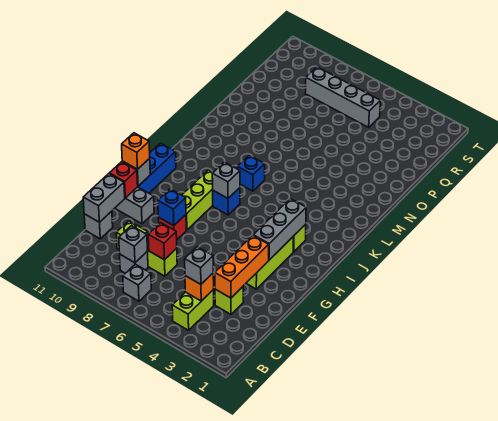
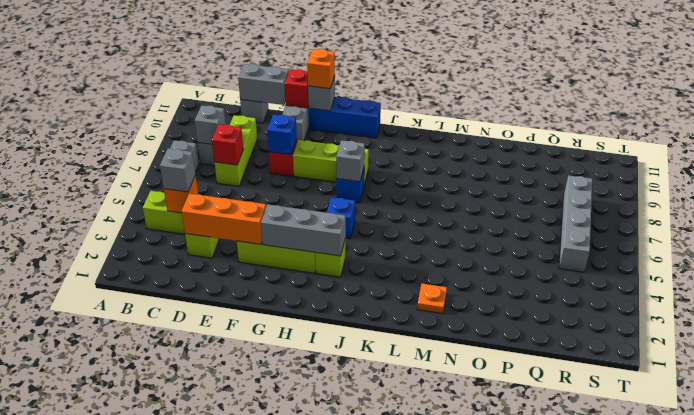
blue 1x1 brick [238,155,265,191] -> blue 1x1 brick moved to [327,197,355,239]
none -> orange 1x1 plate [417,284,447,314]

